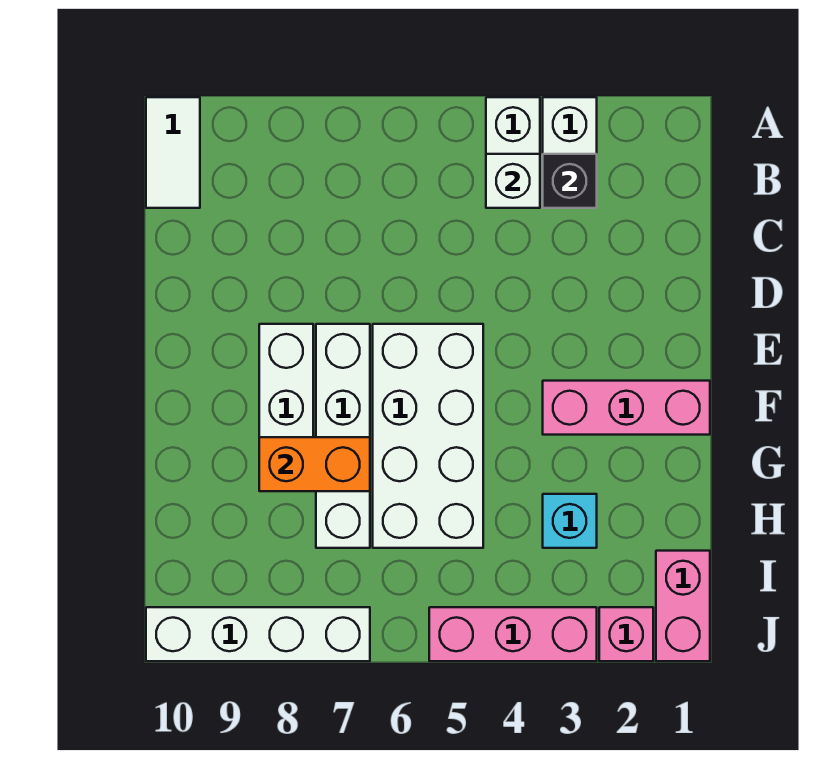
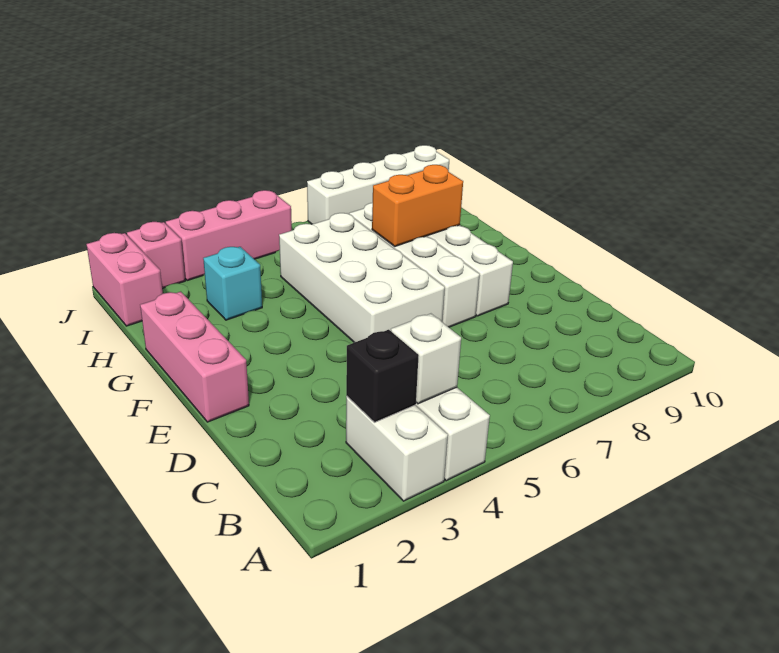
white 1x2 tile [146,97,200,208] -> none
pink 1x3 brick [543,381,710,435] -> pink 1x3 brick turned to [140,292,249,422]

